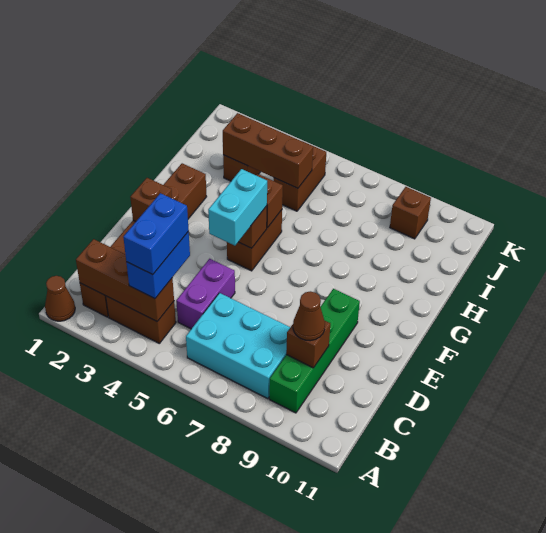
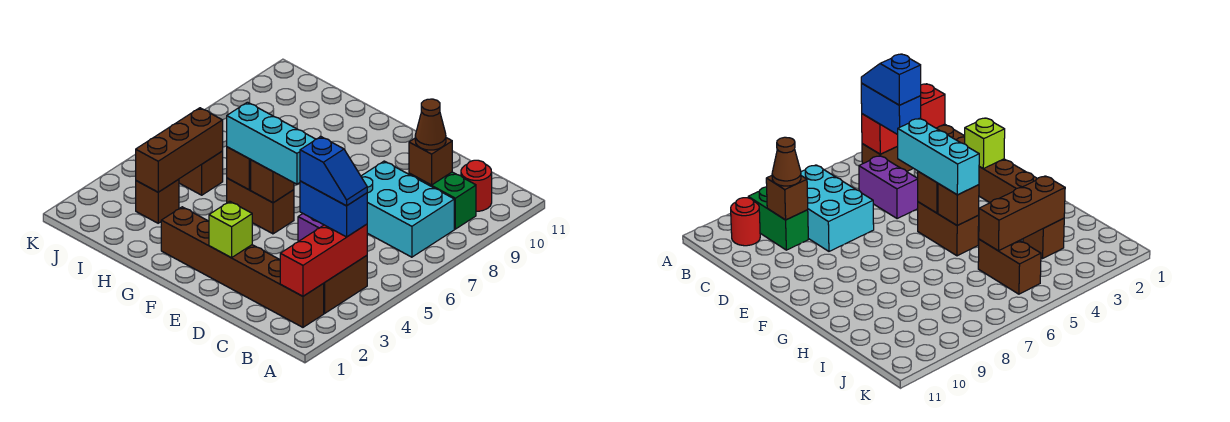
brown 1x1 cone [45,276,75,321] -> none
brown 1x3 brick [76,239,174,321] -> red 1x3 brick [280,224,367,296]
blue 1x2 brick [123,193,189,275] -> blue 1x2 slope [300,137,367,206]
cyan 2x3 brick [186,293,290,399] -> cyan 2x3 brick turned to [361,161,454,257]
green 1x4 brick [269,289,360,413] -> green 1x2 brick [409,172,476,229]
none -> red 1x1 round brick [461,160,492,211]
brown 1x1 brick [130,178,172,221] -> lime 1x1 brick [209,201,252,258]
cyan 1x2 brick [208,169,267,246] -> cyan 1x3 brick [227,102,316,184]
brown 1x1 brick [390,187,431,239] -> none

